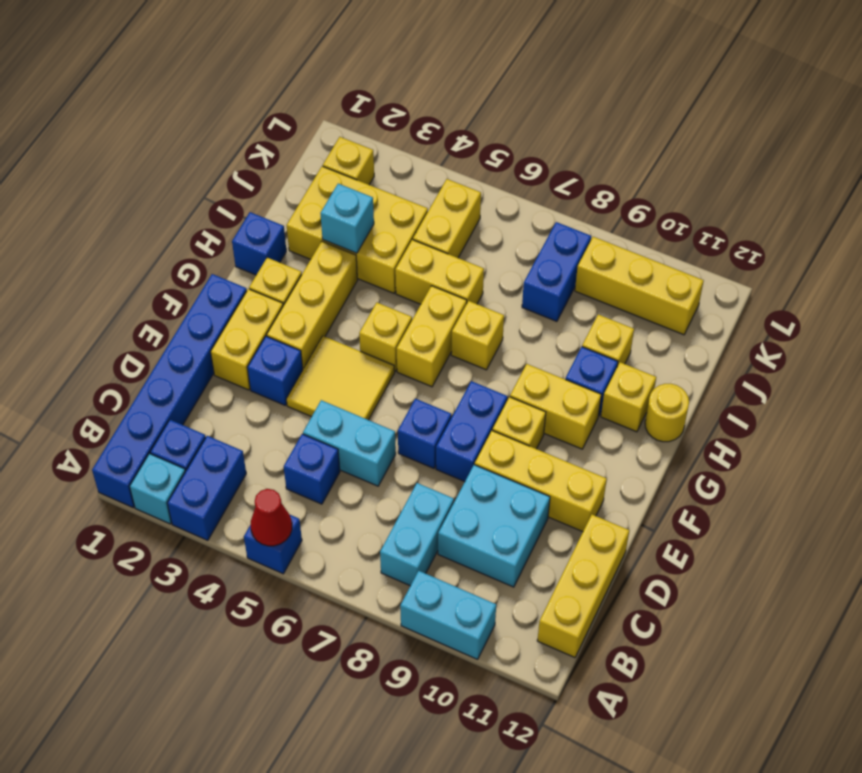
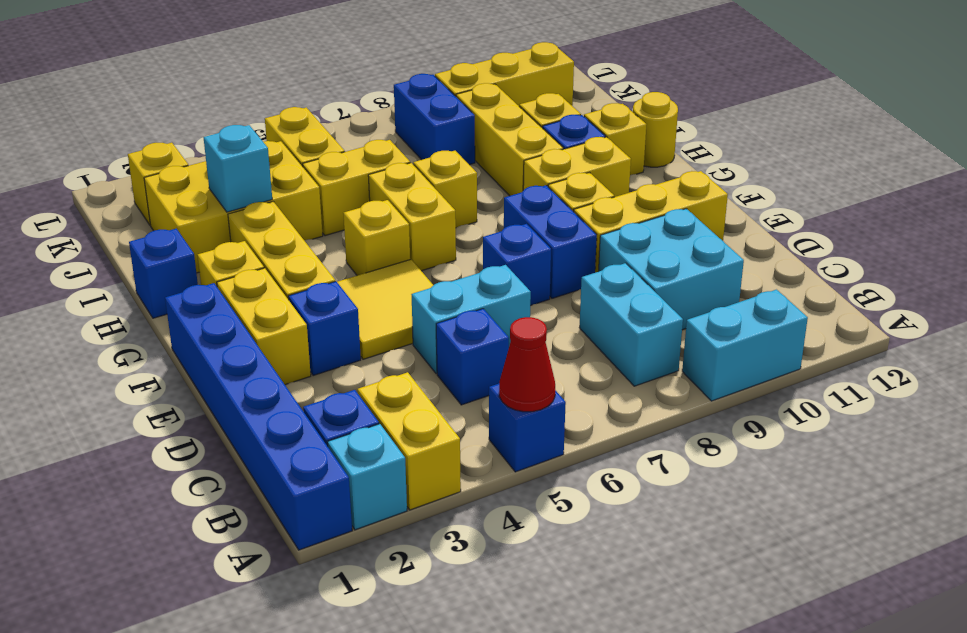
blue 1x2 brick [167,436,246,540] -> yellow 1x2 brick [357,372,461,510]
yellow 1x3 brick [537,515,629,657] -> yellow 1x3 brick moved to [456,83,563,196]

